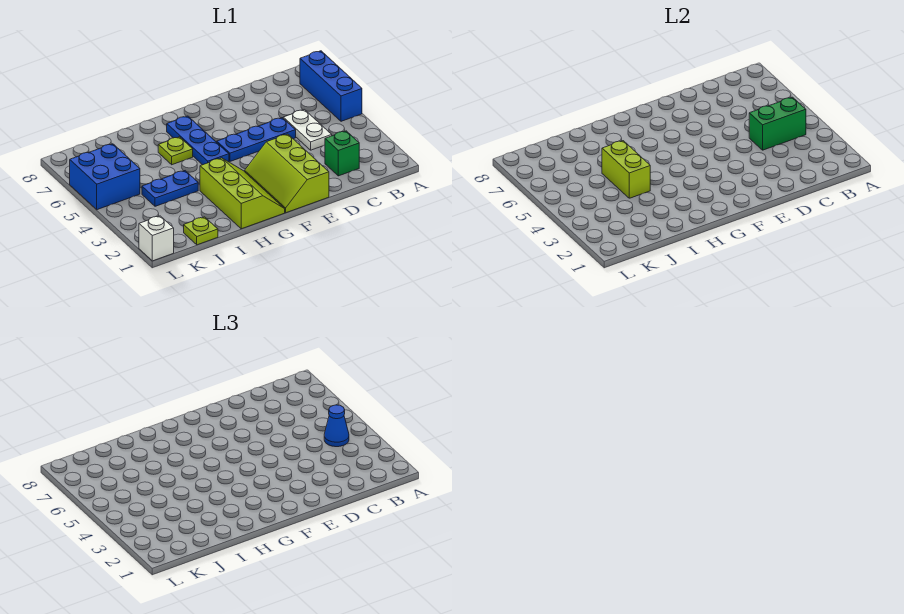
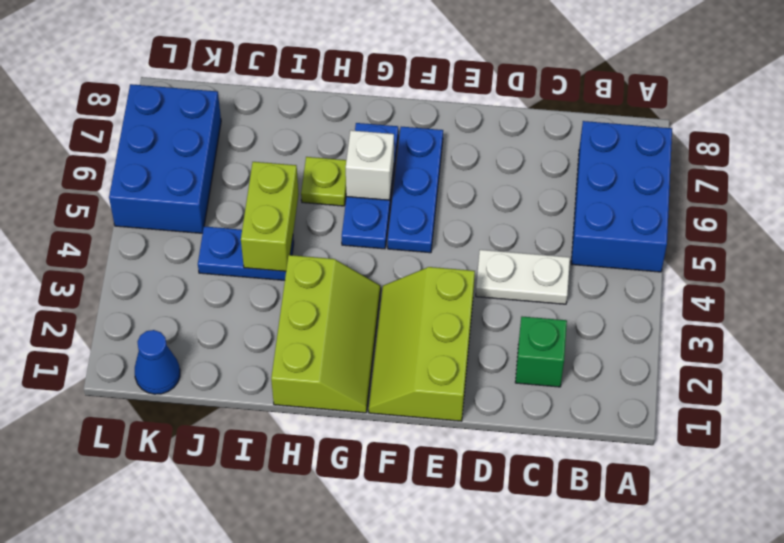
blue 1x3 brick [300,51,362,121] -> blue 2x3 brick [571,121,672,272]
green 1x2 brick [749,97,806,150] -> none
blue 1x1 cone [324,405,349,447] -> blue 1x1 cone moved to [135,330,180,394]
white 1x2 plate [283,110,332,150] -> white 1x2 plate turned to [476,250,570,304]
blue 1x3 plate [217,118,296,161] -> blue 1x3 plate turned to [388,127,443,253]
lime 1x1 plate [184,217,218,245] -> none
blue 2x2 brick [70,144,140,210] -> blue 2x3 brick [109,84,221,233]
white 1x1 brick [139,216,174,261] -> white 1x1 brick moved to [346,130,394,200]

